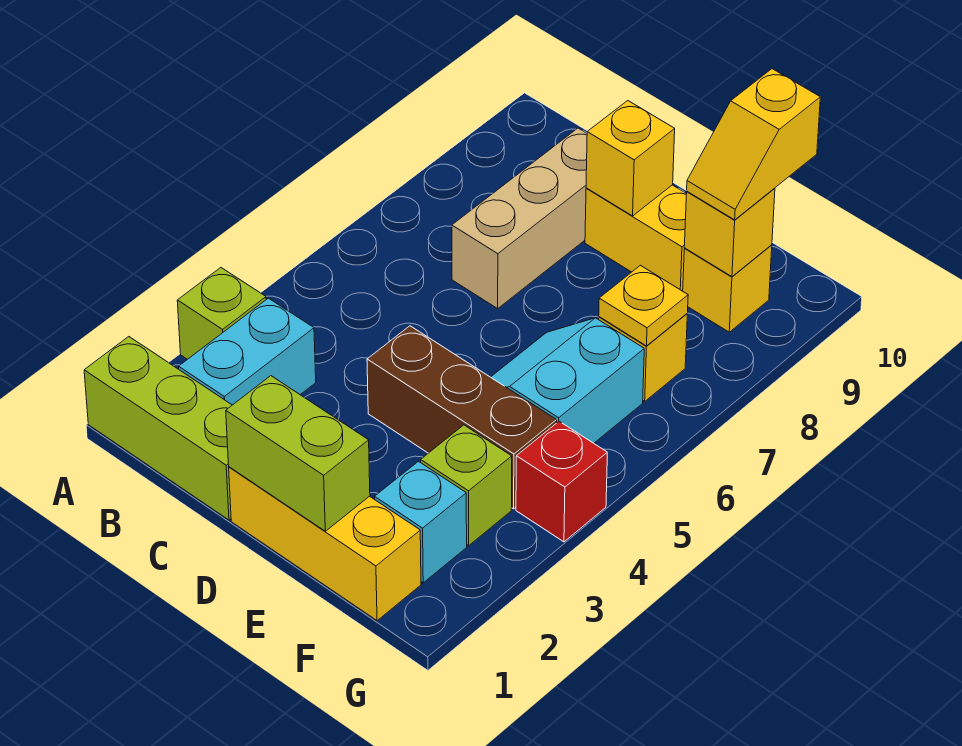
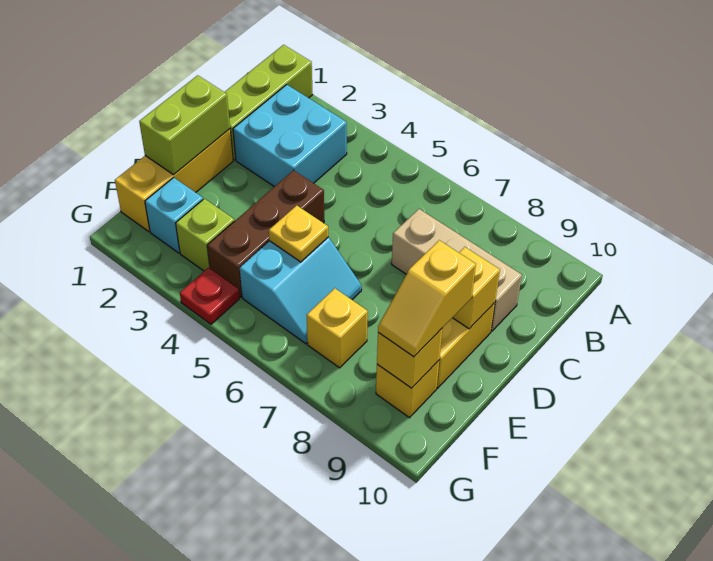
lime 1x1 brick [177,268,266,359] -> none
cyan 1x2 brick [179,298,316,405] -> cyan 2x2 brick [233,85,347,187]
cyan 2x2 slope [491,318,644,443] -> cyan 2x2 slope turned to [240,237,362,344]
yellow 1x1 plate [599,265,688,346] -> yellow 1x1 plate moved to [269,205,328,262]
yellow 1x2 slope [687,69,820,220] -> yellow 1x2 slope turned to [378,240,476,357]
red 1x1 brick [516,421,607,542] -> red 1x1 plate [180,268,240,324]

